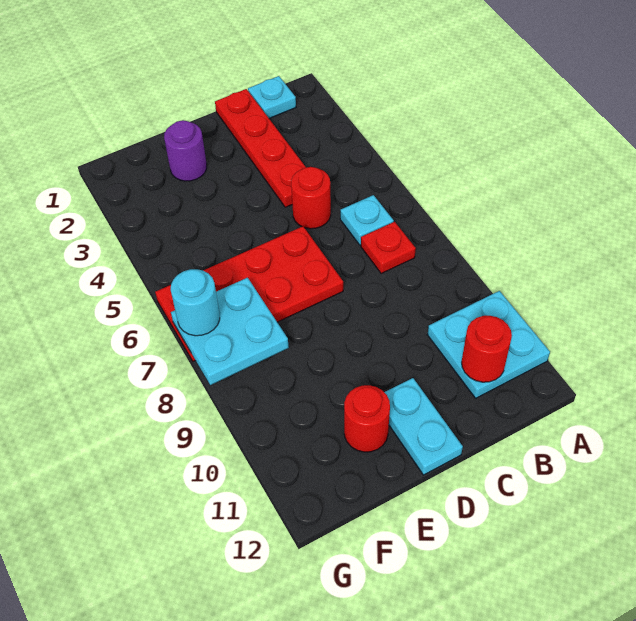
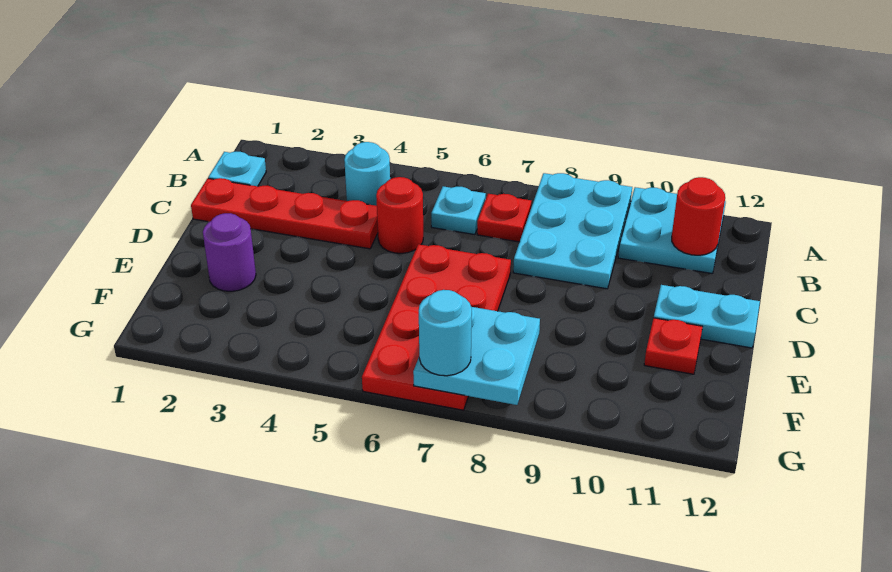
none -> cyan 2x3 plate [513,173,632,289]
none -> cyan 1x1 round brick [344,142,390,206]
red 1x1 round brick [344,385,390,452] -> red 1x1 plate [644,318,703,374]

